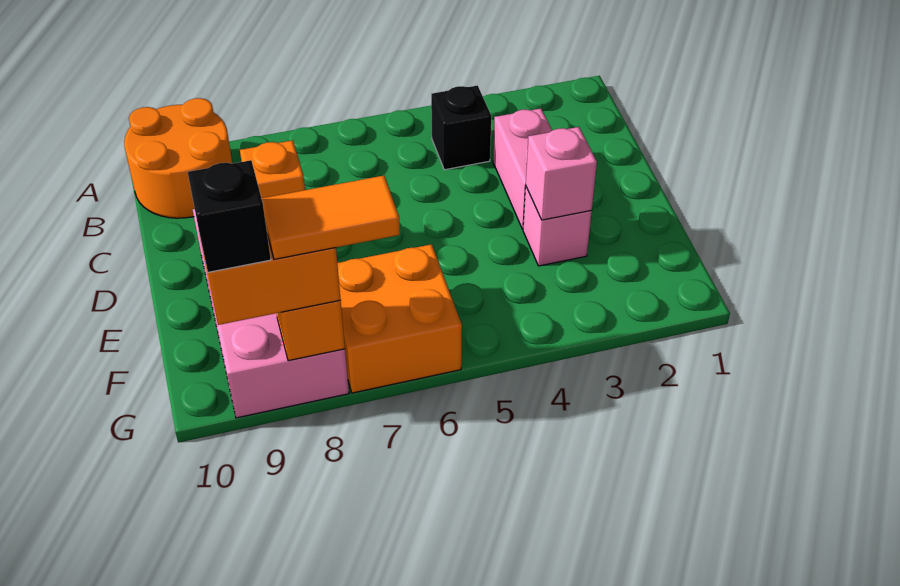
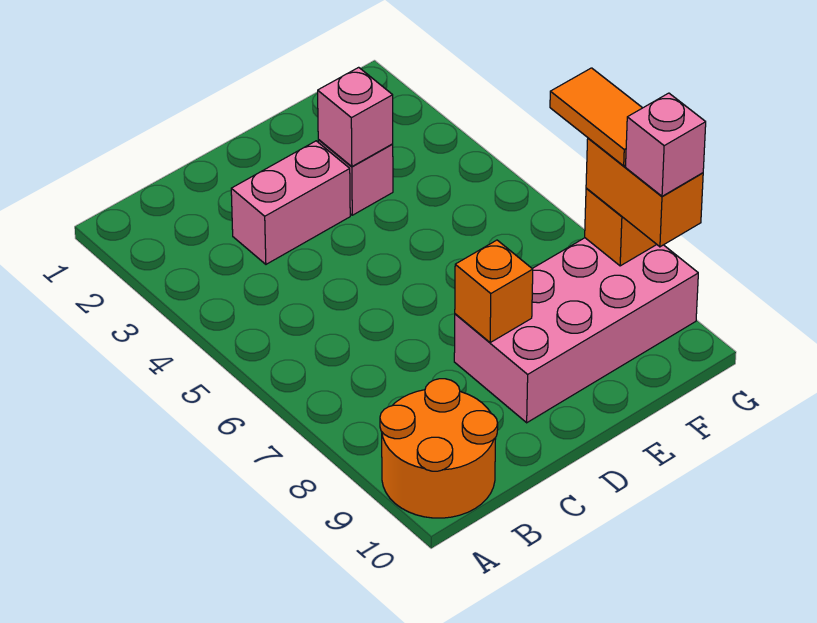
black 1x1 brick [431,85,491,170] -> none
orange 2x2 brick [337,244,462,393] -> none
black 1x1 brick [188,160,271,272] -> pink 1x1 brick [626,93,706,196]

